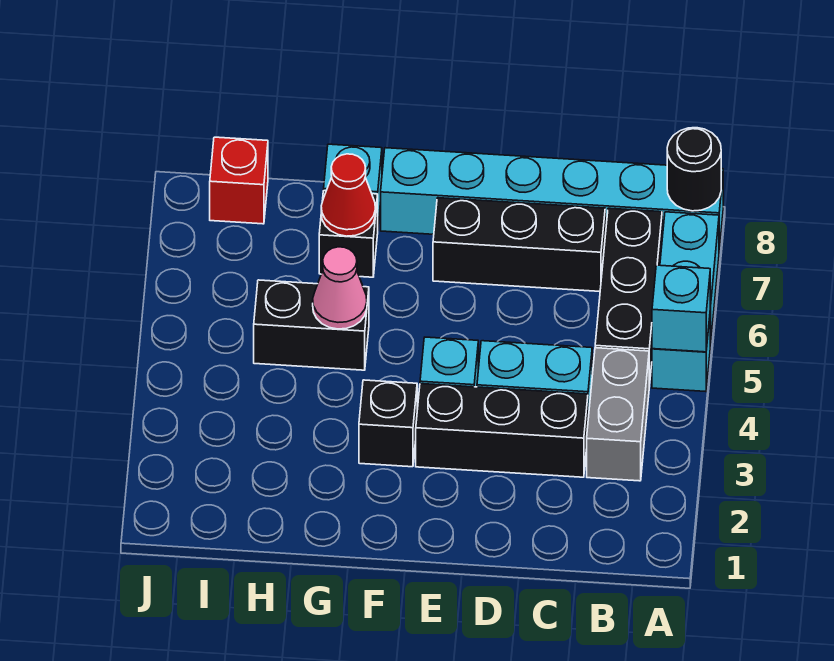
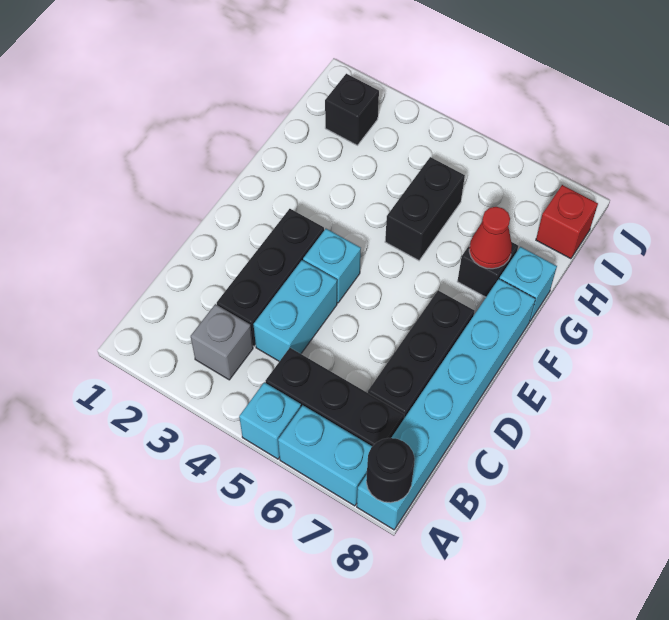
cyan 1x1 brick [652,265,710,352] -> none
grey 1x2 brick [587,348,649,481] -> grey 1x1 brick [191,304,253,380]
black 1x1 brick [359,380,417,467] -> black 1x1 brick moved to [325,74,379,145]
pink 1x1 cone [313,247,367,329] -> none

